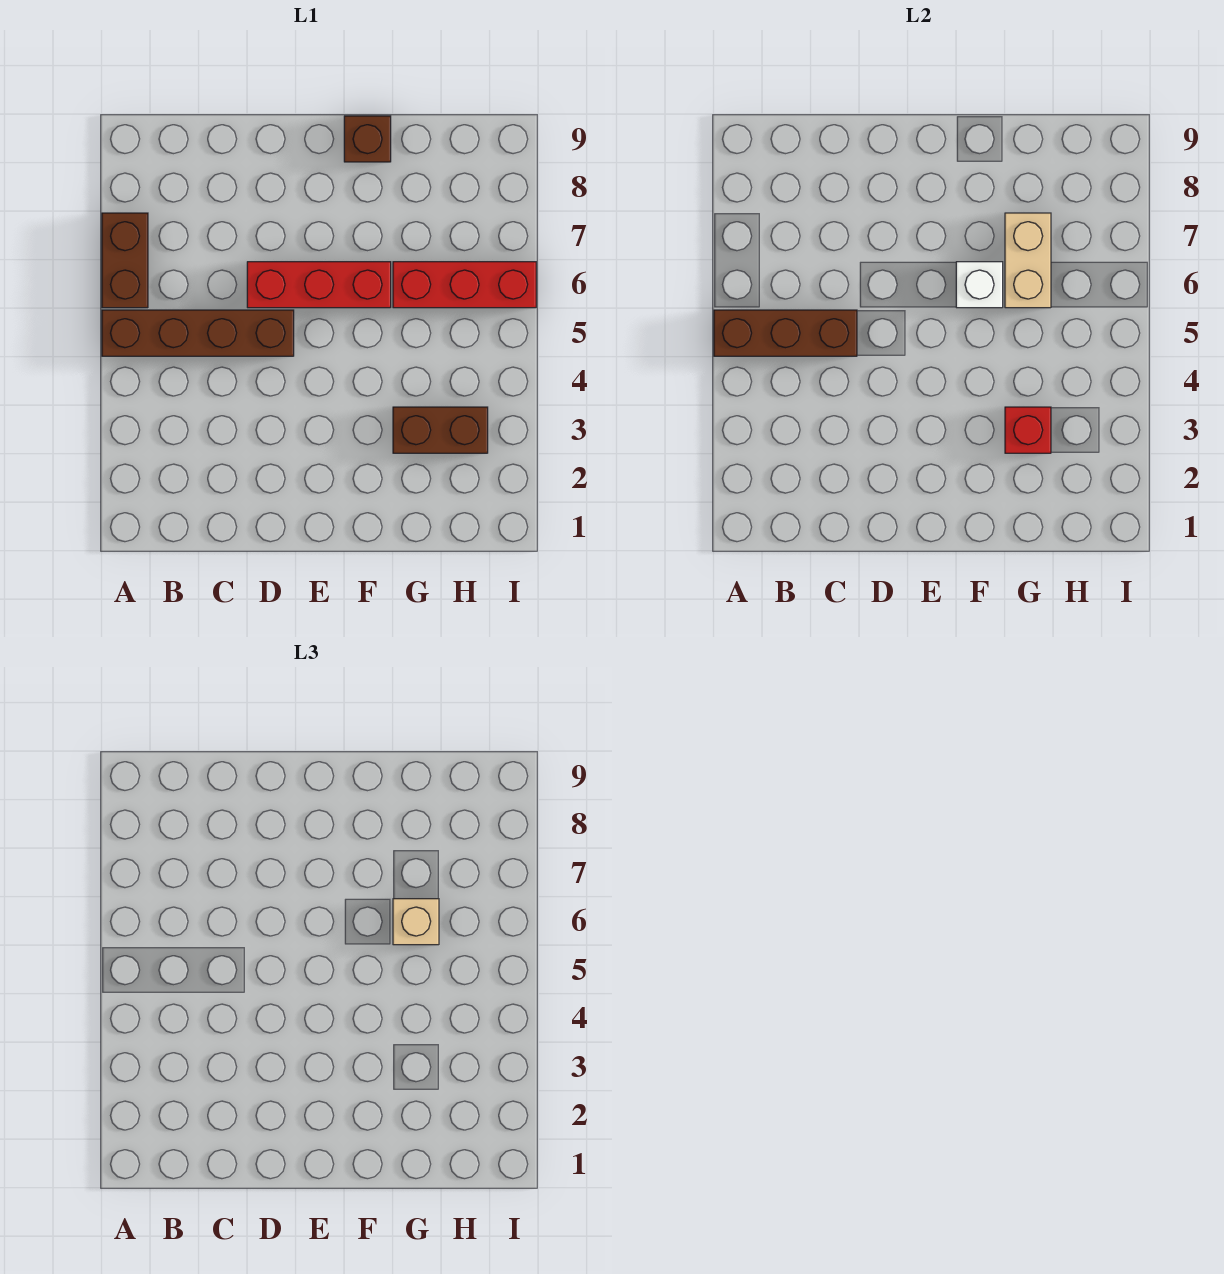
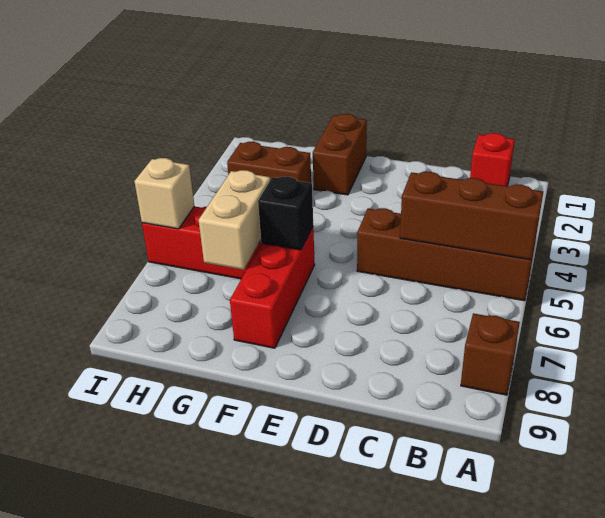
brown 1x2 brick [102,213,148,308] -> brown 1x2 brick moved to [313,114,367,195]
red 1x3 brick [247,262,391,308] -> red 1x3 brick turned to [230,227,315,348]
white 1x1 brick [956,262,1003,308] -> black 1x1 brick [258,177,313,250]
brown 1x1 brick [344,116,391,162] -> brown 1x1 brick moved to [461,313,520,395]
red 1x1 brick [1005,407,1051,453] -> red 1x1 brick moved to [470,133,515,186]
tan 1x1 brick [393,899,439,945] -> tan 1x1 brick moved to [134,158,195,229]

